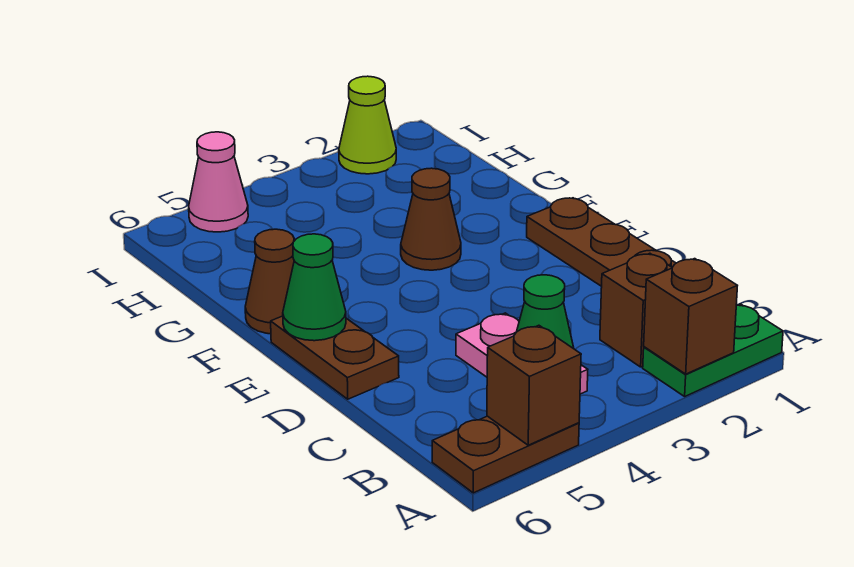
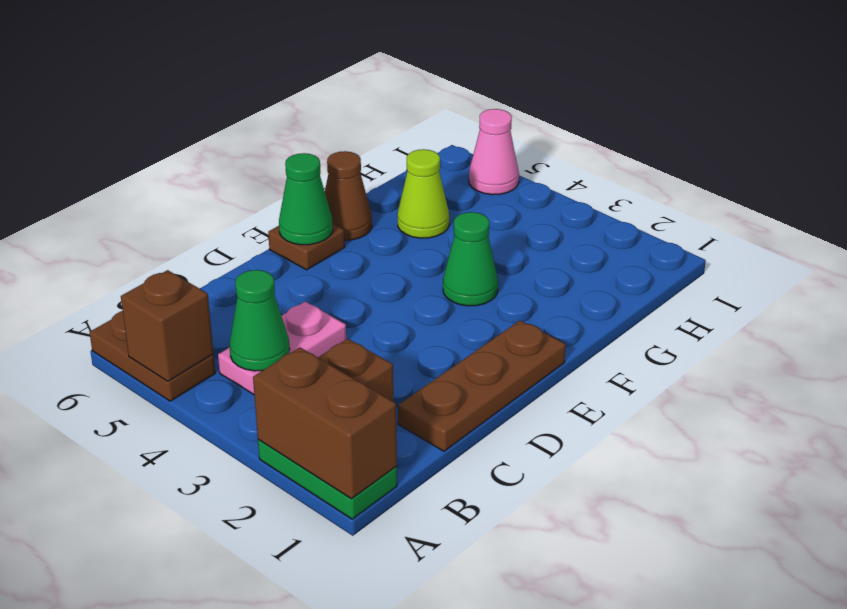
brown 1x1 brick [644,259,737,374] -> brown 1x2 brick [253,348,397,499]
brown 1x2 plate [271,316,399,399] -> brown 1x1 plate [268,224,345,270]
brown 1x1 cone [401,168,461,270] -> green 1x1 cone [443,212,498,306]
lime 1x1 cone [339,76,396,174] -> lime 1x1 cone moved to [397,149,449,238]

